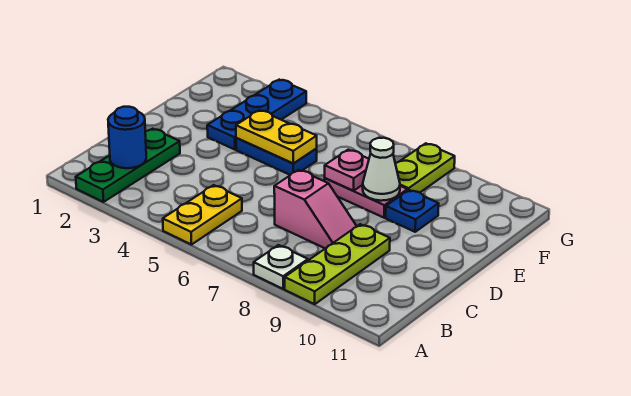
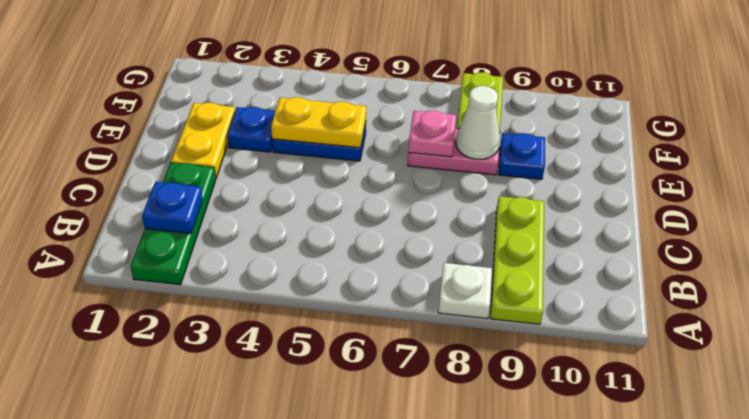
yellow 1x2 plate [163,185,242,245] -> yellow 1x2 plate moved to [171,103,235,178]
blue 1x1 round brick [108,107,146,168] -> blue 1x1 plate [142,182,203,233]
pink 1x2 slope [274,170,357,248] -> none
blue 1x3 plate [207,80,306,150] -> blue 1x1 plate [227,107,275,152]

